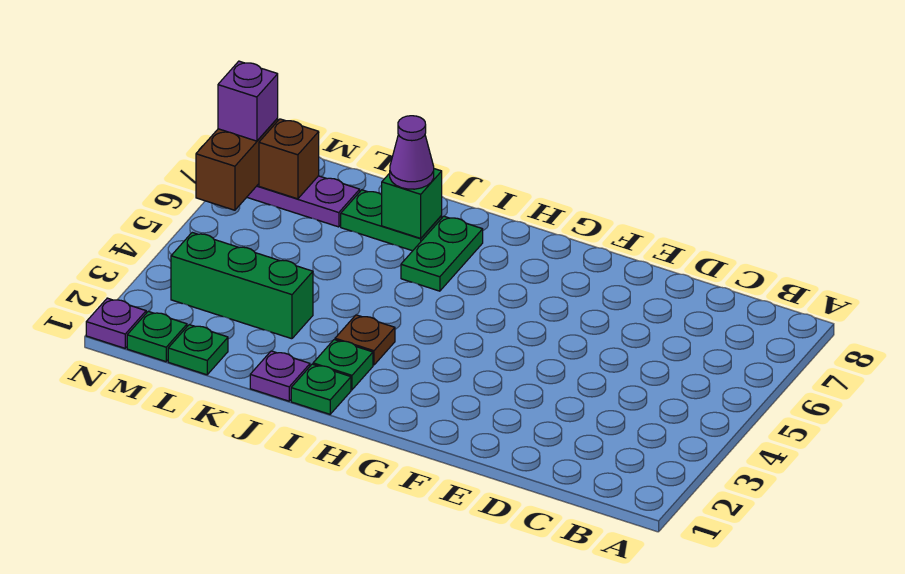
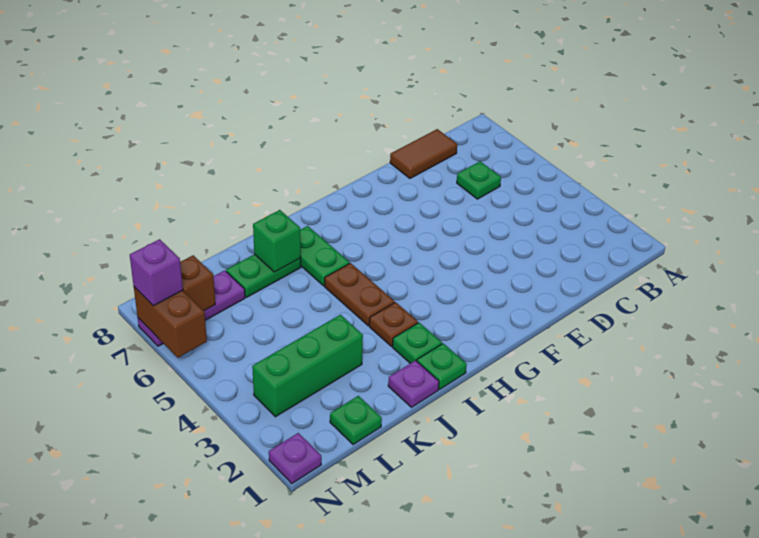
none -> brown 1x2 tile [390,129,457,178]
none -> brown 1x2 plate [325,263,395,326]
purple 1x1 cone [390,116,434,189] -> none
green 1x1 plate [127,311,187,362] -> green 1x1 plate moved to [457,161,501,199]

